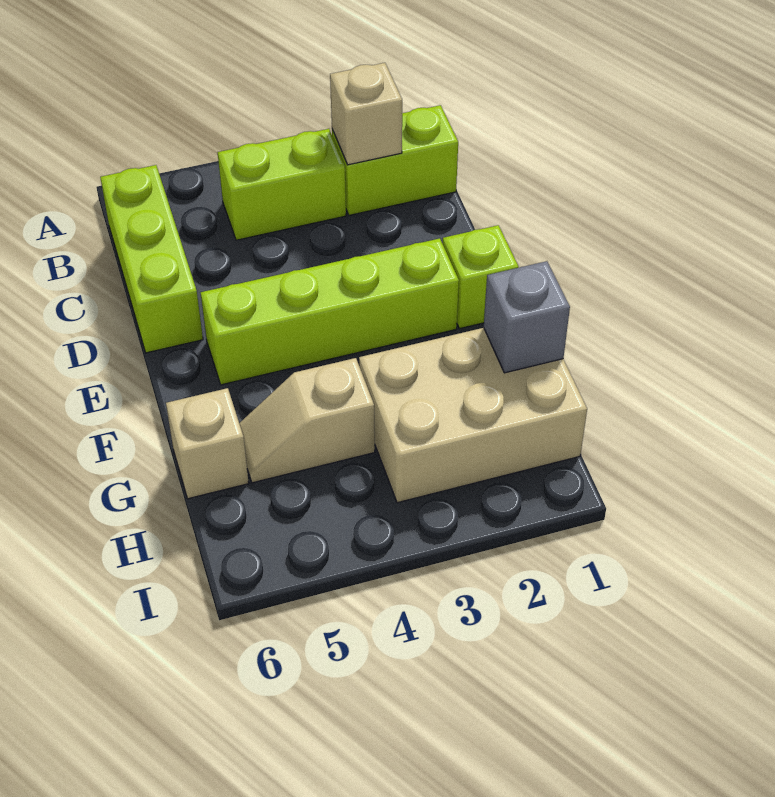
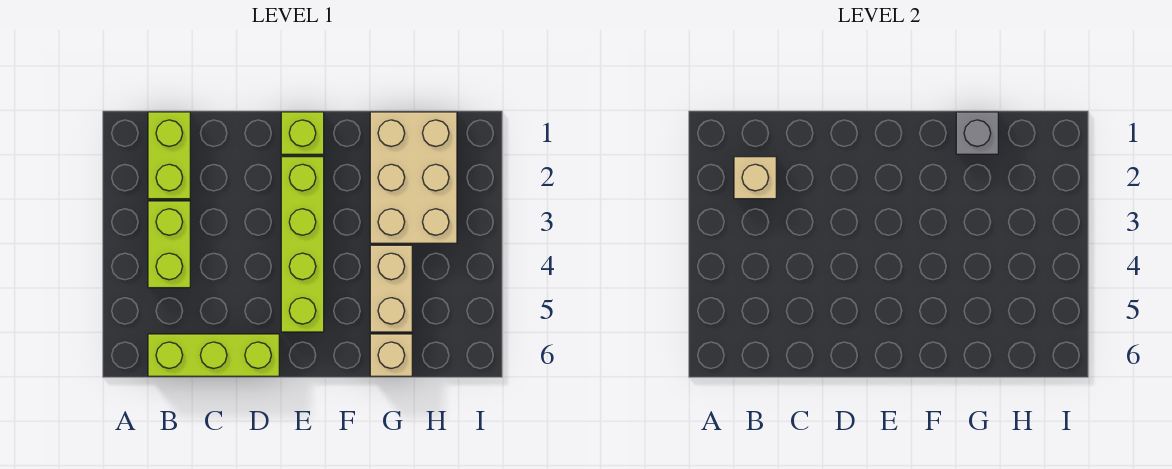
tan 1x2 slope [239,358,375,483] -> tan 1x2 brick [370,245,412,332]

